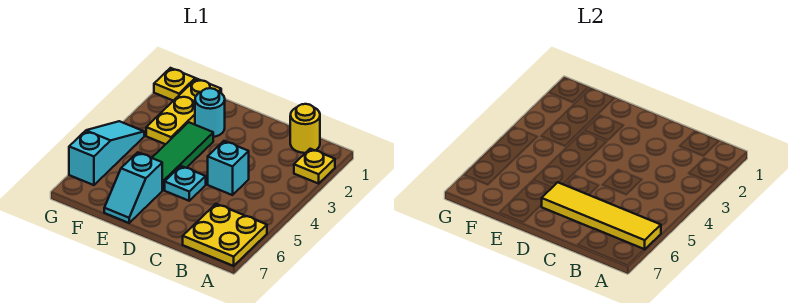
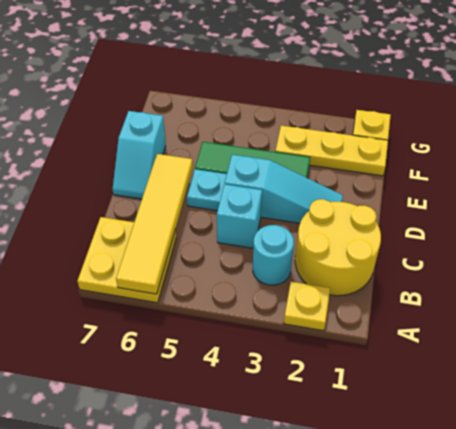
yellow 1x1 round brick [290,104,320,153] -> yellow 2x2 round brick [295,199,381,296]
cyan 1x1 round brick [195,88,225,137] -> cyan 1x1 round brick moved to [253,225,294,285]
cyan 1x2 slope [104,152,162,223] -> cyan 1x2 slope turned to [113,111,166,199]
cyan 1x3 slope [69,121,144,185] -> cyan 1x3 slope moved to [225,155,343,223]

